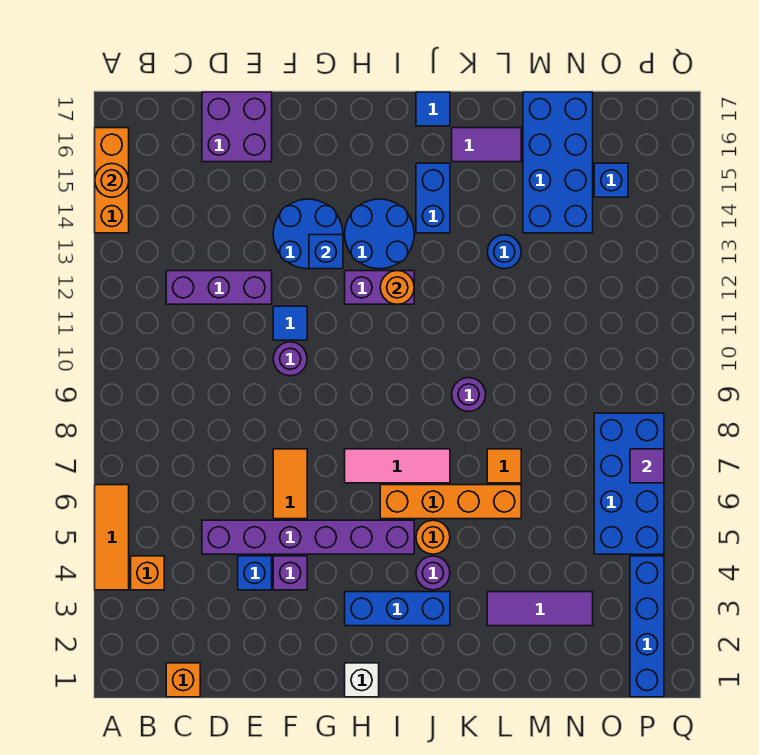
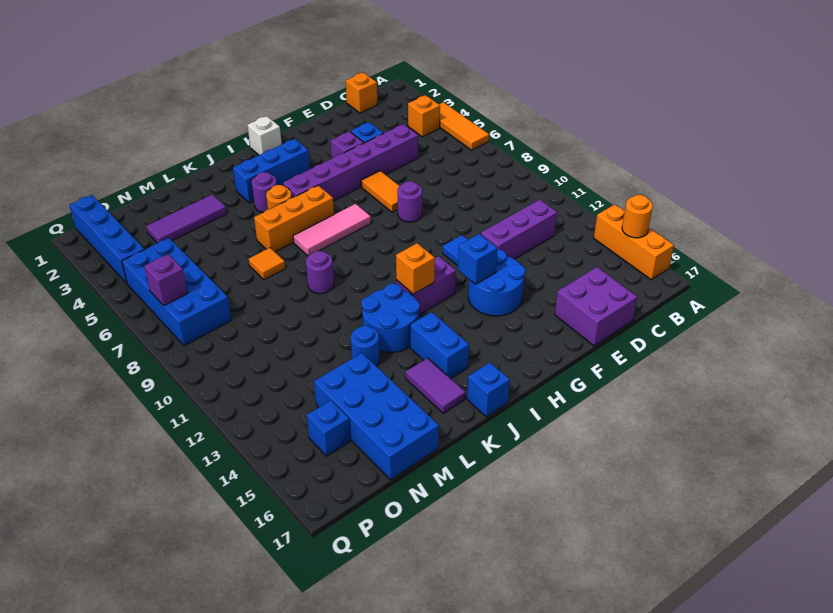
purple 1x1 round brick [273,342,307,376] -> purple 1x1 round brick moved to [397,181,422,222]
blue 2x2 round brick [345,199,414,269] -> blue 2x2 round brick moved to [361,284,420,353]
orange 1x4 brick [380,485,521,519] -> orange 1x3 brick [254,185,334,252]
orange 1x1 round brick [380,271,414,304] -> orange 1x1 brick [396,243,435,294]
blue 1x1 tile [416,92,450,126] -> blue 1x1 brick [467,363,510,417]
purple 1x2 tile [452,128,521,162] -> purple 1x2 tile turned to [406,358,465,413]
purple 1x1 tile [630,449,664,483] -> purple 1x1 brick [144,254,188,305]

